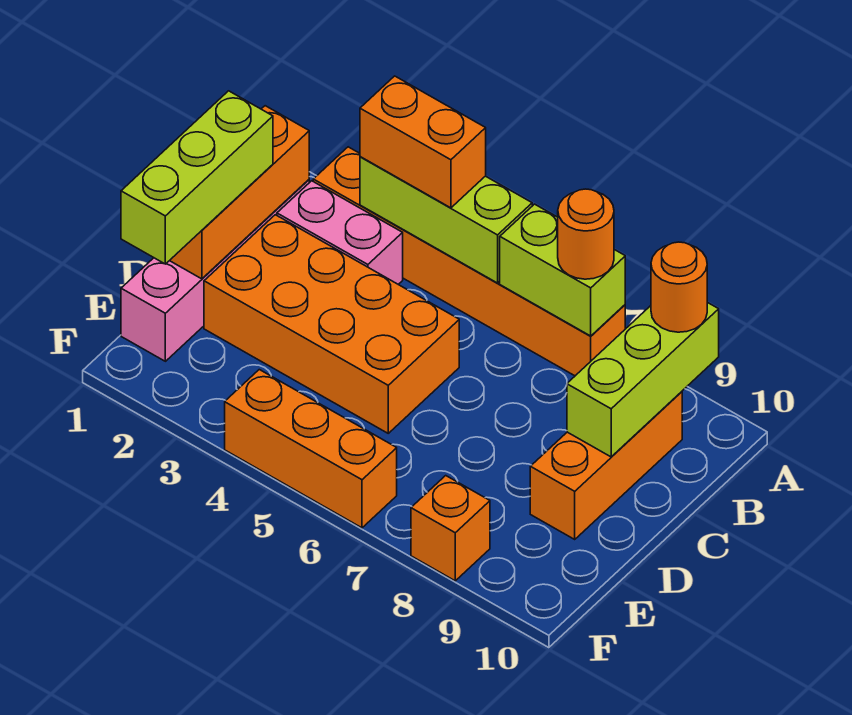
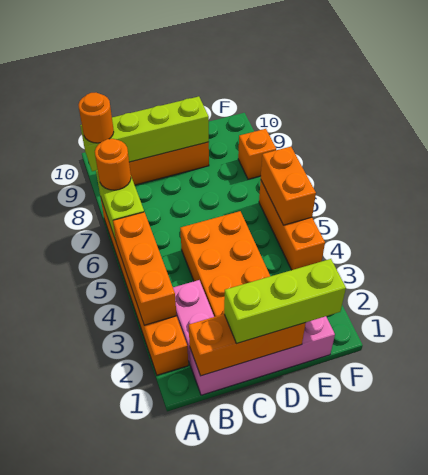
lime 1x3 brick [360,157,532,283] -> orange 1x3 brick [113,212,177,325]
orange 1x2 brick [360,76,486,208] -> orange 1x2 brick moved to [261,147,316,225]
lime 1x3 brick [567,302,719,457] -> lime 1x4 brick [80,96,209,171]

